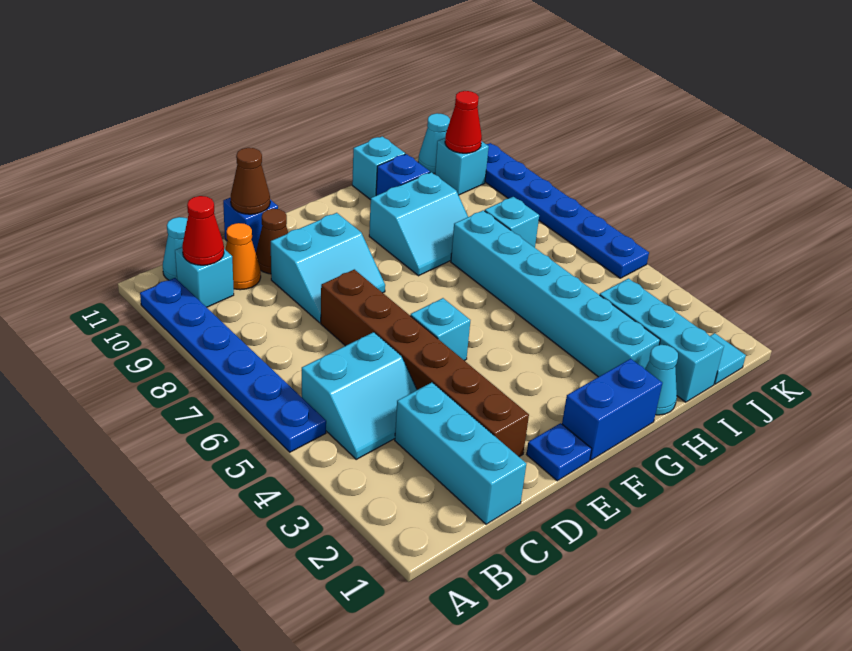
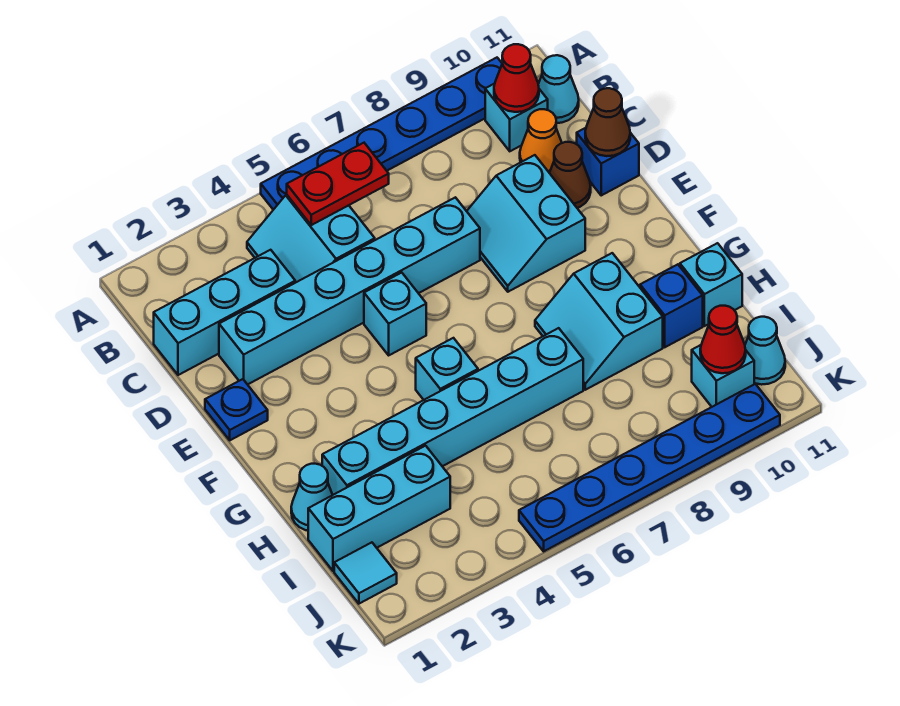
none -> red 1x2 plate [287,143,389,225]
brown 1x6 brick [321,269,529,457] -> cyan 1x6 brick [219,197,480,385]
blue 1x2 brick [562,359,662,460] -> none
cyan 1x1 brick [485,197,539,248] -> cyan 1x1 brick moved to [416,338,478,400]

